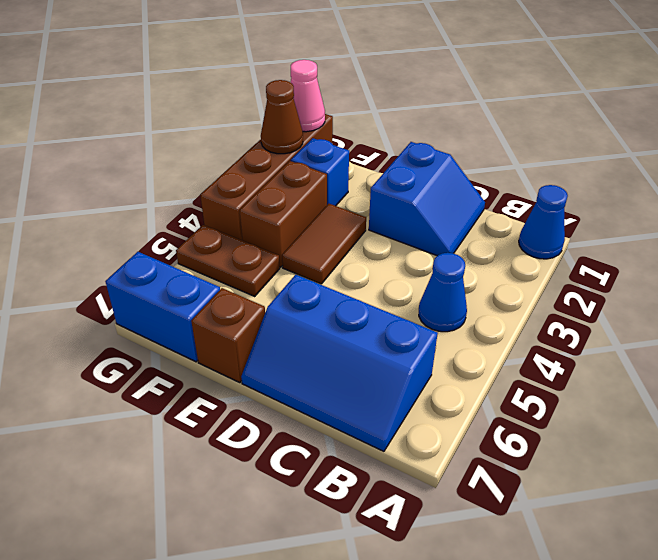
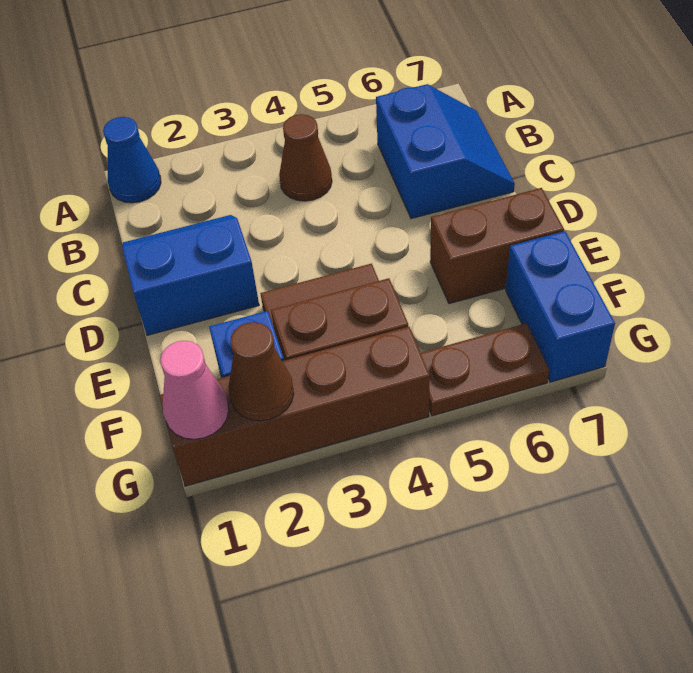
blue 1x1 cone [419,253,467,332] -> brown 1x1 cone [279,114,332,201]
blue 2x3 slope [241,275,438,451] -> blue 2x2 slope [376,84,515,219]
brown 1x1 brick [191,288,265,383] -> brown 1x2 brick [430,188,564,304]
brown 1x2 plate [176,225,280,296] -> brown 1x2 plate turned to [421,323,549,416]

